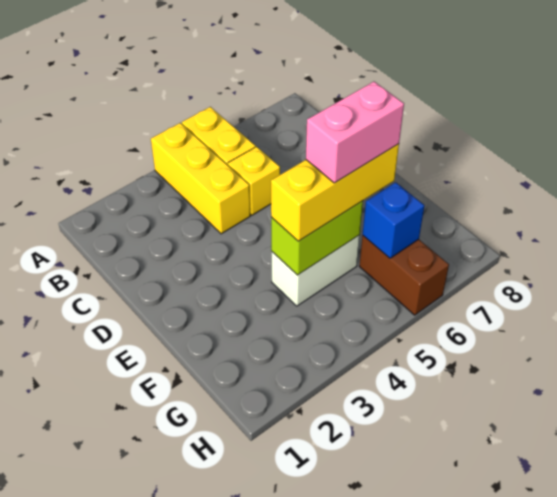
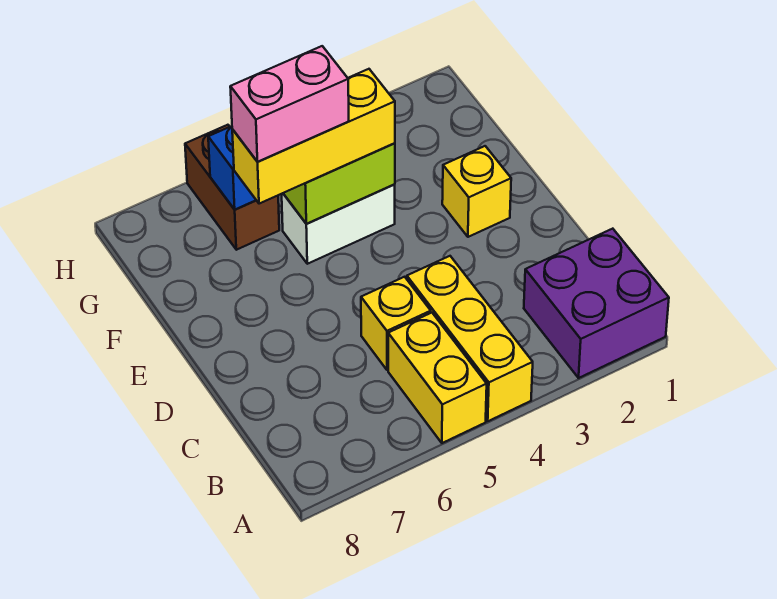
none -> purple 2x2 brick [524,229,669,378]
none -> yellow 1x1 brick [442,146,511,237]

